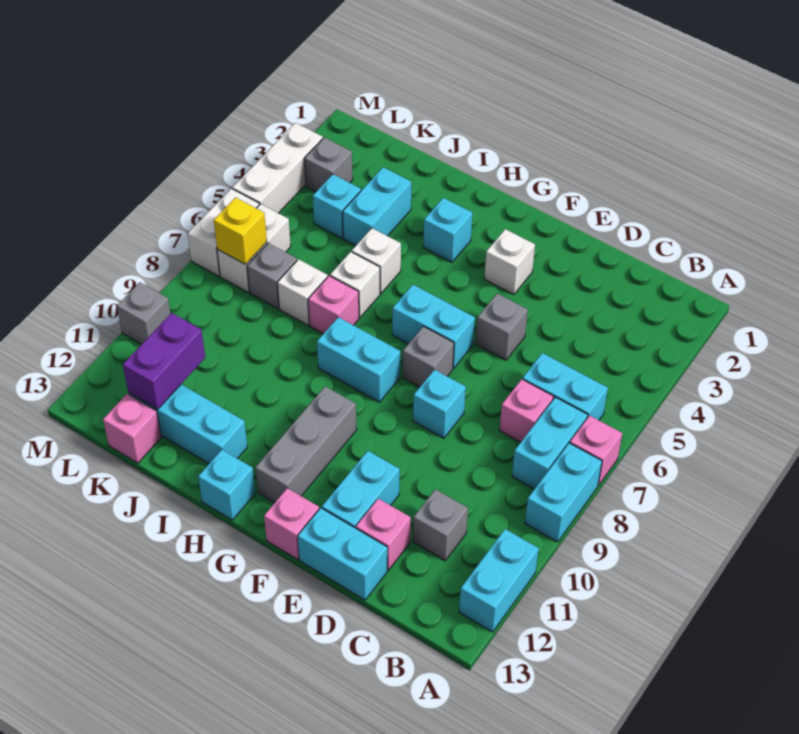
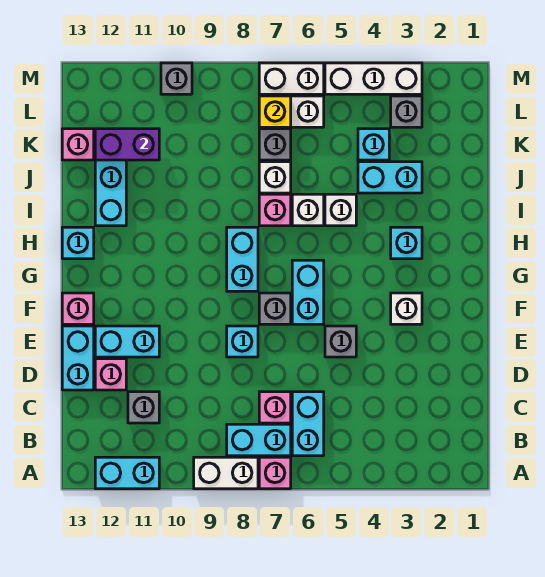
cyan 1x2 brick [525,443,602,542] -> white 1x2 brick [194,457,258,489]
grey 1x3 brick [255,387,357,503] -> none

